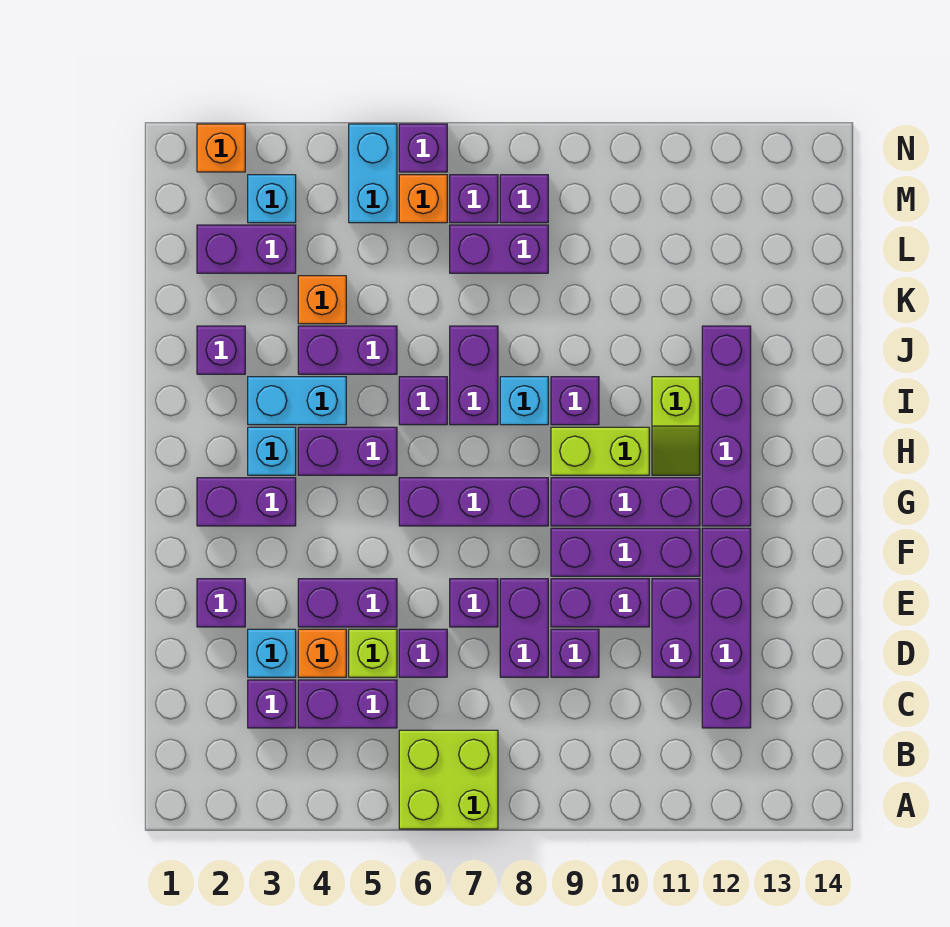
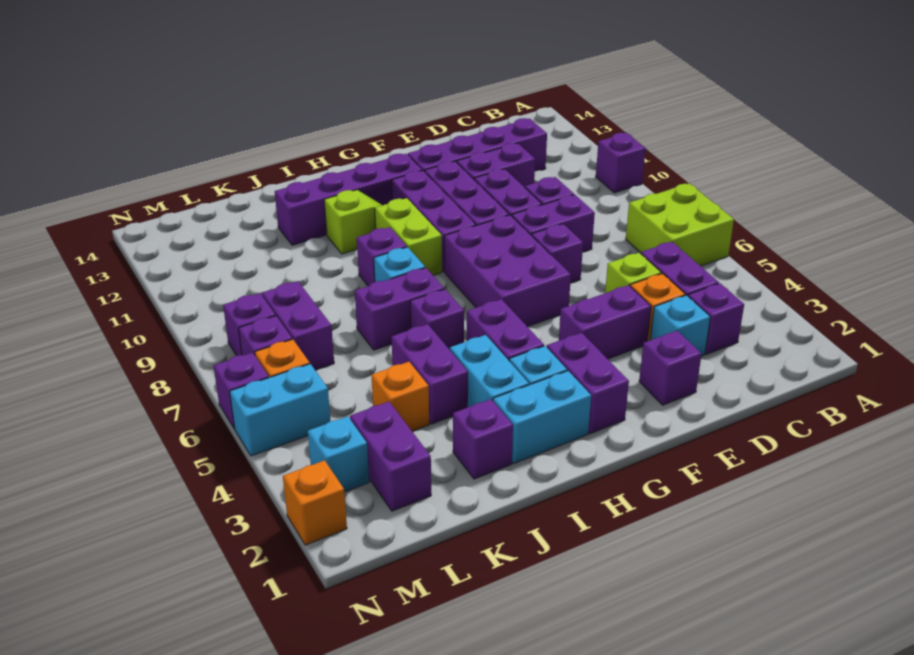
purple 1x1 brick [399,629,447,677] -> purple 1x1 brick moved to [596,133,646,193]
purple 1x2 brick [298,579,397,627] -> purple 1x2 brick turned to [559,285,651,359]
purple 1x3 brick [399,478,548,526] -> purple 2x3 brick [444,215,571,327]
none -> cyan 1x2 brick [493,371,591,463]

